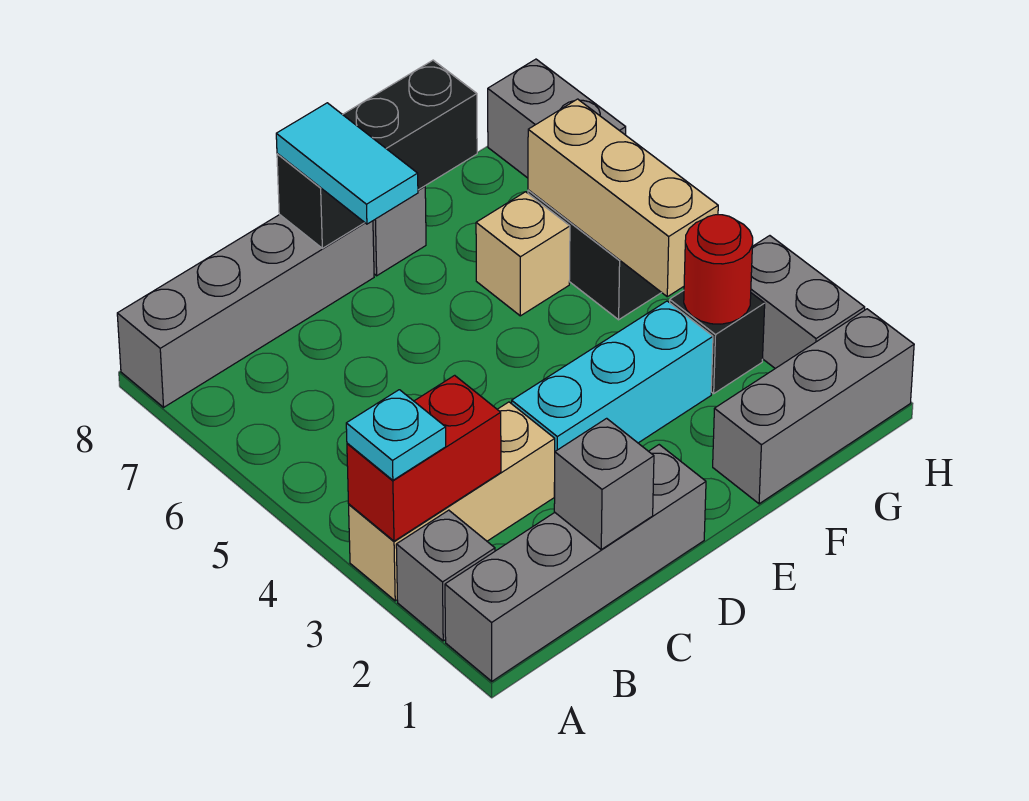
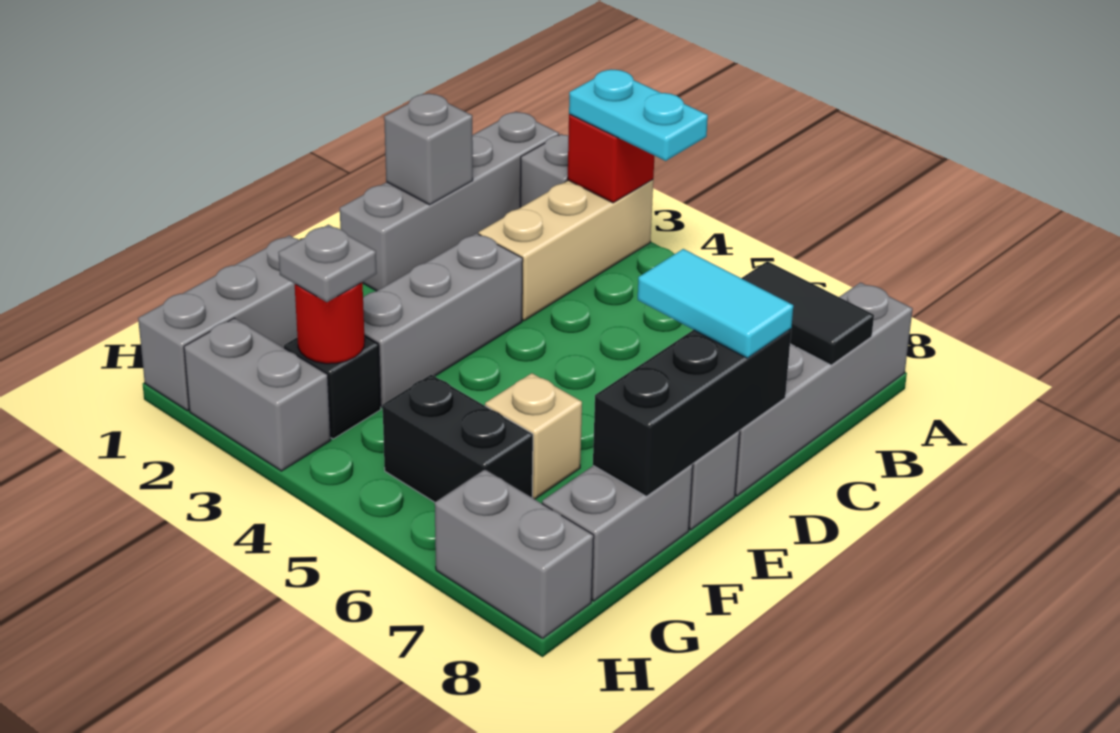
red 1x2 brick [347,375,501,541] -> red 1x1 brick [568,114,654,203]
cyan 1x1 plate [346,390,446,480] -> cyan 1x2 plate [569,70,708,161]
none -> black 1x2 tile [741,261,874,365]
cyan 1x3 brick [512,301,713,494] -> grey 1x3 brick [363,233,523,408]
none -> grey 1x2 brick [542,465,693,601]
none -> grey 1x1 plate [278,225,377,302]
tan 1x3 brick [528,99,718,297] -> none

